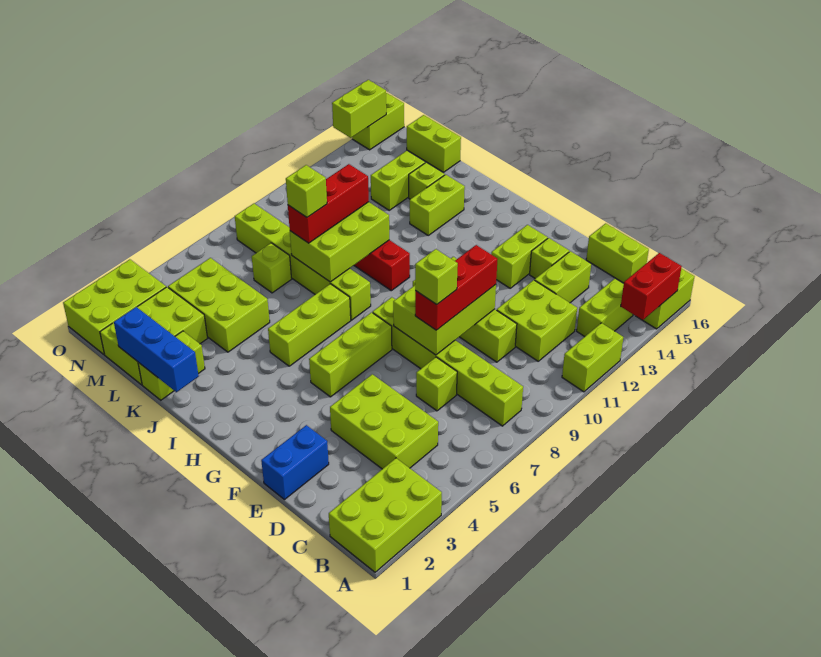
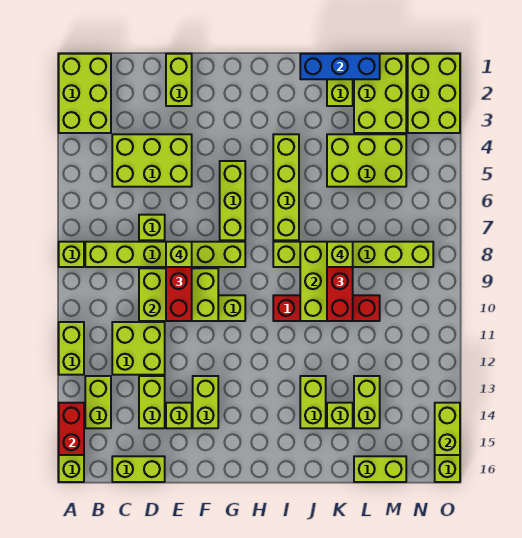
blue 1x2 brick [261,425,329,500] -> lime 1x2 brick [166,54,192,106]
lime 2x3 brick [393,257,496,355] -> lime 2x3 brick turned to [139,268,218,321]
lime 1x3 brick [268,284,351,366] -> lime 1x4 brick [273,134,299,240]
lime 1x1 brick [252,243,292,293] -> lime 1x1 brick moved to [59,242,84,267]

